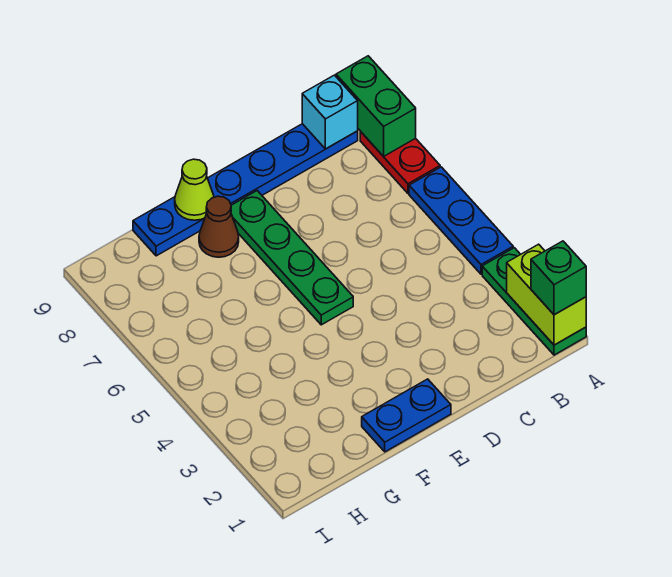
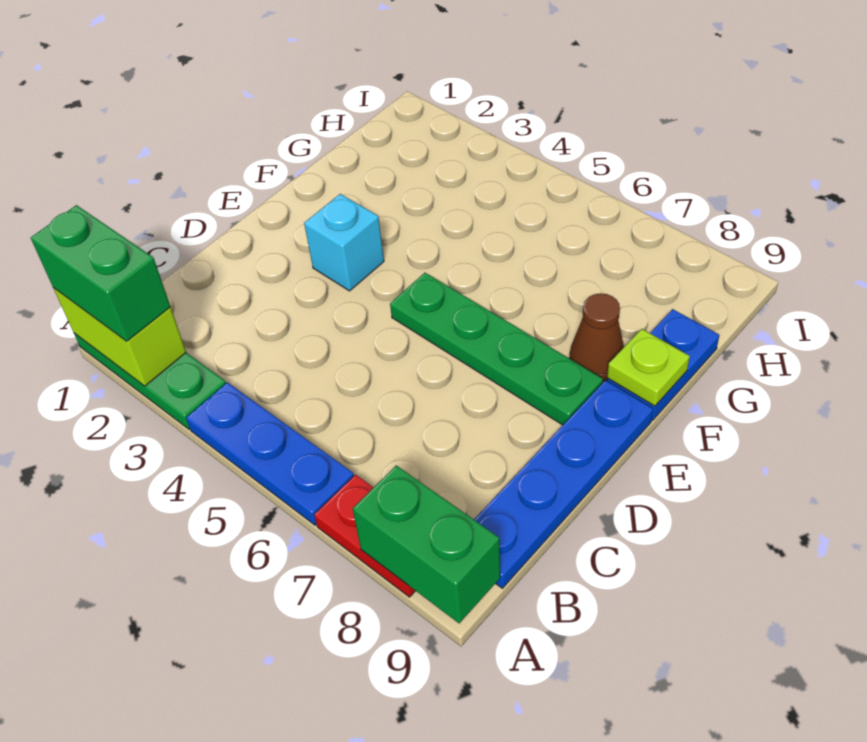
green 1x1 brick [531,241,586,315] -> green 1x2 brick [31,205,171,341]
cyan 1x1 brick [302,75,358,149] -> cyan 1x1 brick moved to [304,194,384,291]
blue 1x2 plate [362,379,451,452] -> none
lime 1x1 cone [175,159,214,220] -> lime 1x1 plate [607,329,690,406]

